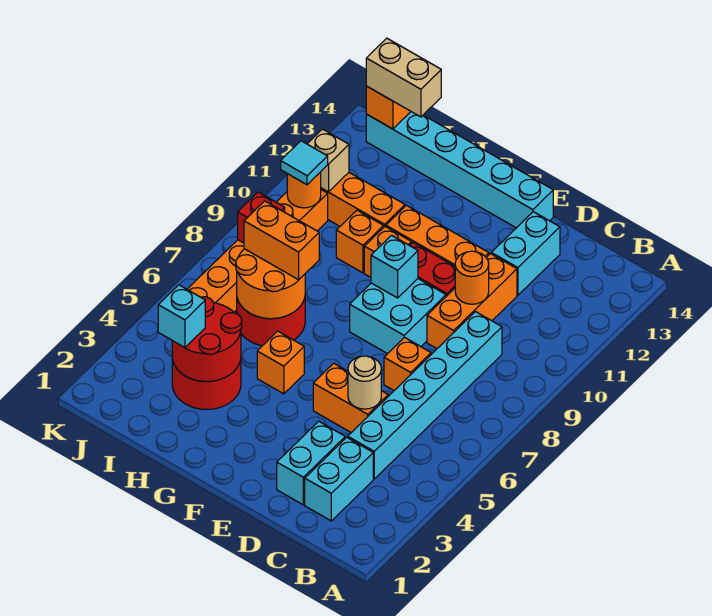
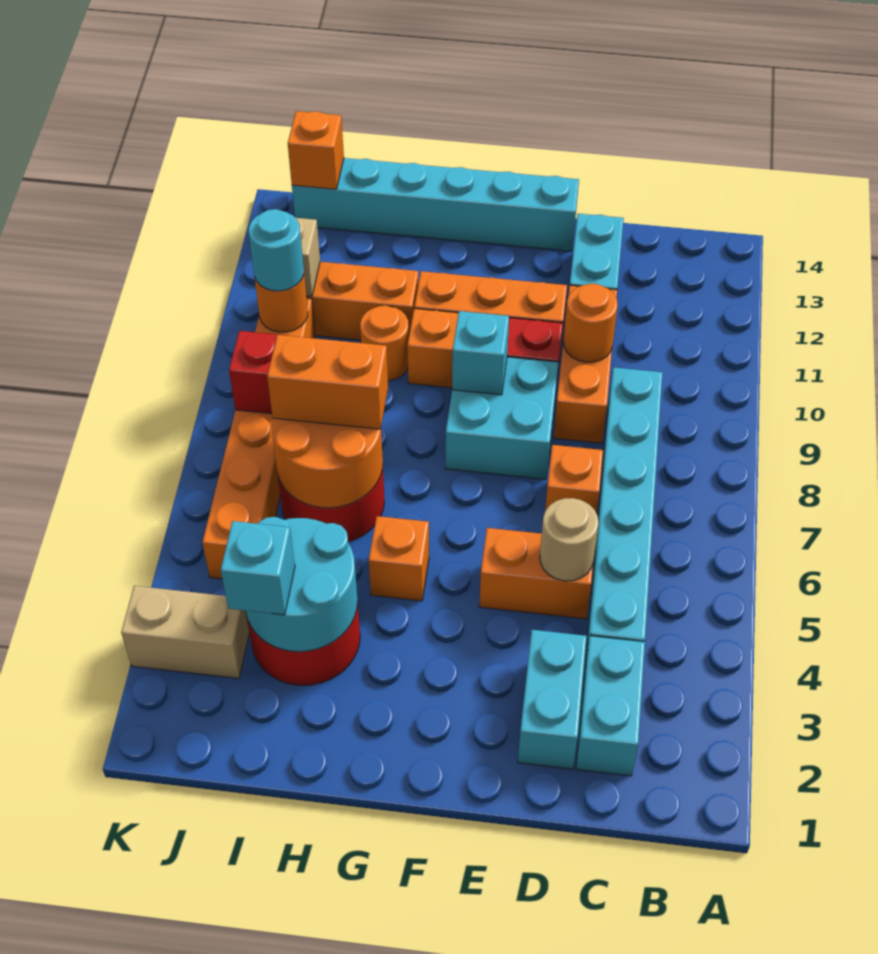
red 2x2 round brick [172,297,242,381] -> cyan 2x2 round brick [246,517,358,652]
orange 1x1 brick [336,210,384,273] -> orange 1x1 round brick [360,306,409,381]
tan 1x2 brick [366,38,441,117] -> tan 1x2 brick moved to [121,586,249,678]
cyan 1x1 tile [281,141,328,185] -> cyan 1x1 round brick [249,209,304,291]

